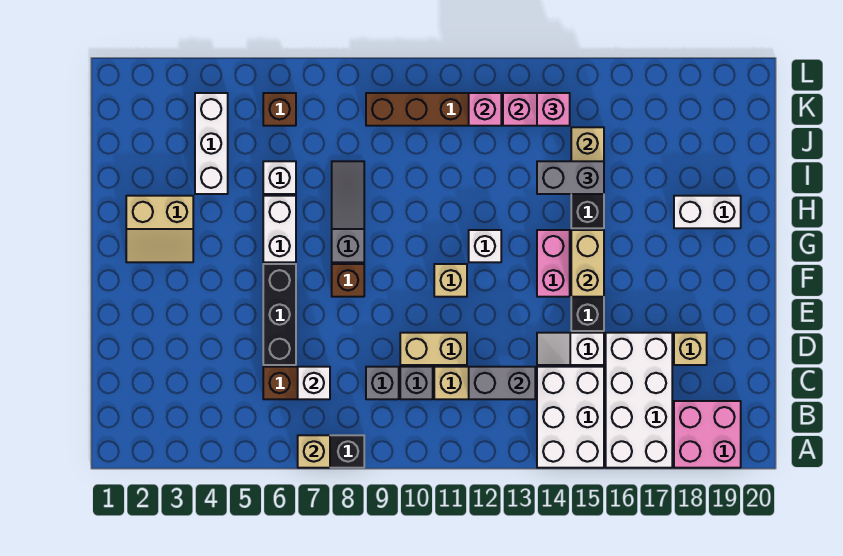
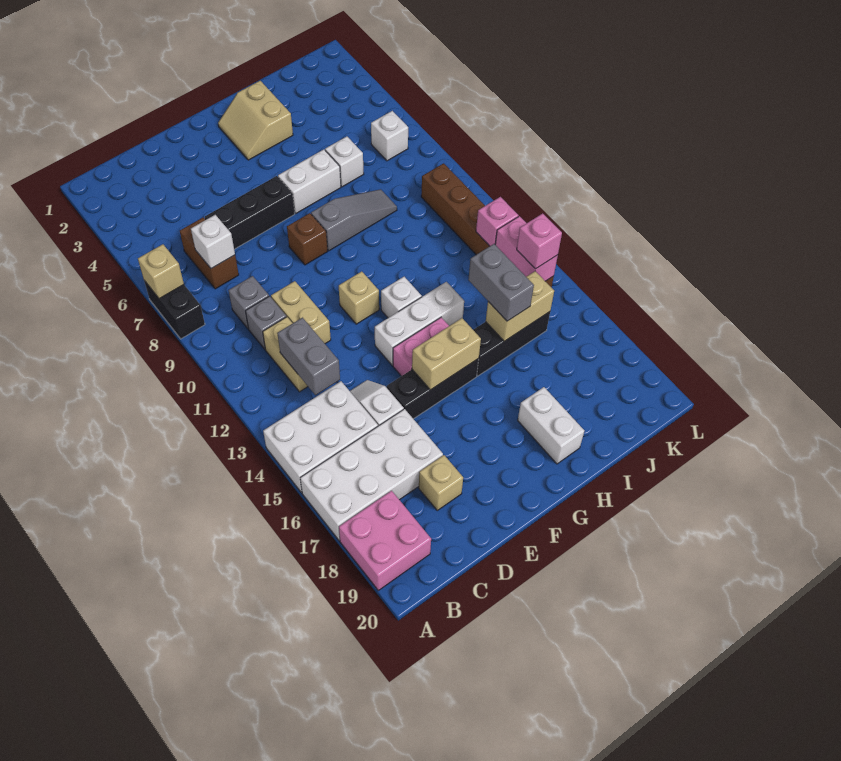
white 1x3 brick [195,93,228,194] -> white 1x3 brick moved to [375,282,464,365]
brown 1x1 brick [263,93,296,126] -> white 1x1 brick [371,111,408,161]

